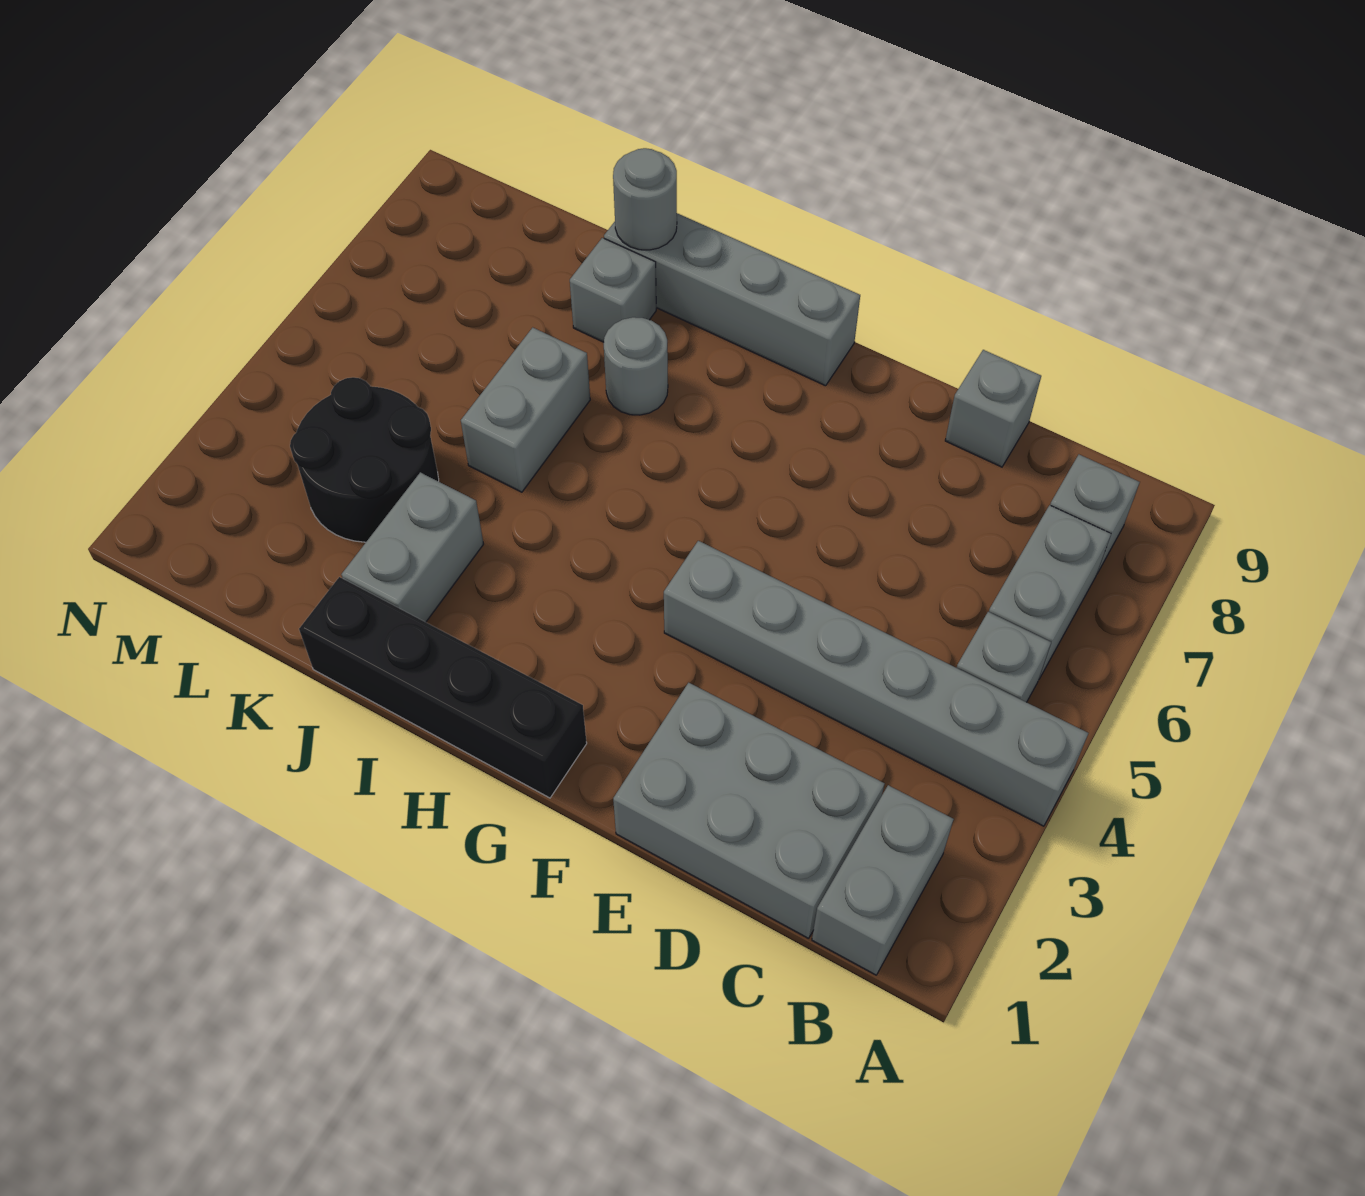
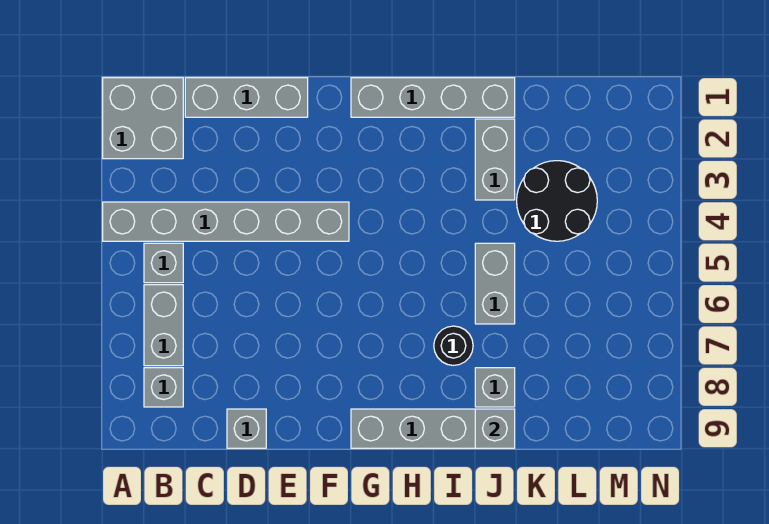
grey 1x2 brick [812,785,954,975] -> grey 2x2 brick [103,78,183,159]
grey 2x3 brick [613,683,885,938] -> grey 1x3 brick [185,78,308,117]
black 1x4 brick [299,577,587,798] -> grey 1x4 brick [351,78,515,117]
grey 1x1 round brick [604,317,668,415] -> black 1x1 round brick [434,326,473,365]
grey 1x1 round brick [613,148,677,250] -> grey 1x1 brick [475,409,515,448]

